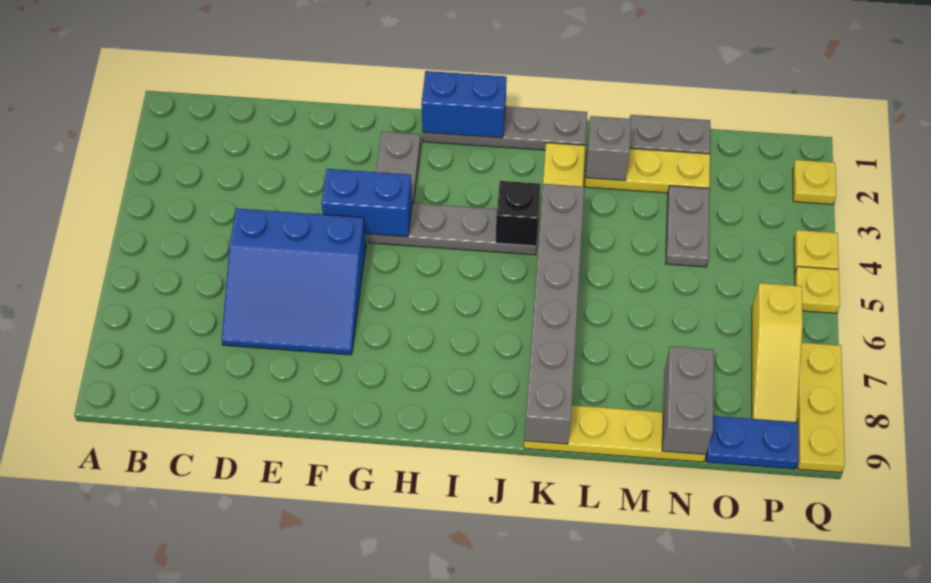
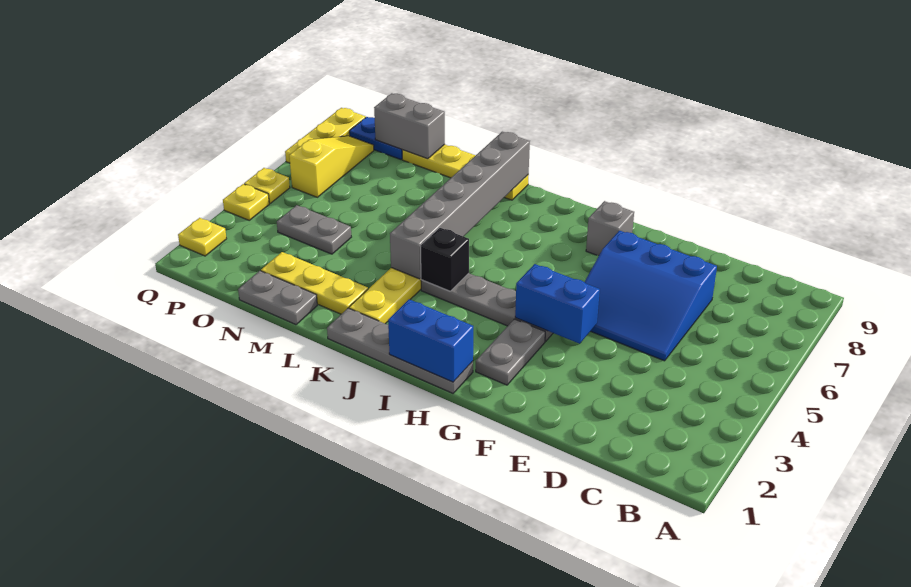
blue 3x3 slope [222,208,366,355] -> blue 3x3 slope turned to [585,231,717,361]
grey 1x1 brick [586,116,631,181] -> grey 1x1 brick moved to [586,201,634,256]
grey 1x2 plate [666,186,710,267] -> grey 1x2 plate turned to [277,205,351,254]
grey 1x2 brick [662,346,714,455] -> grey 1x2 brick turned to [374,93,445,159]

